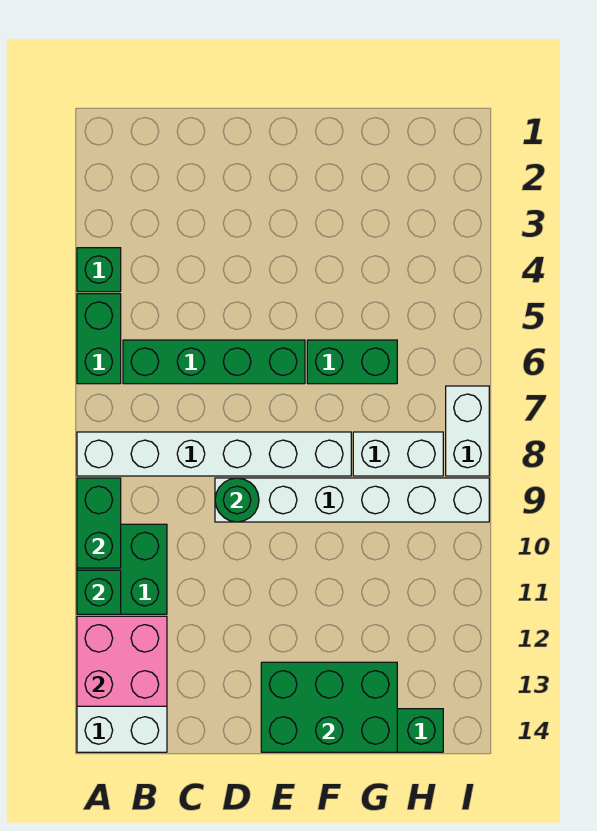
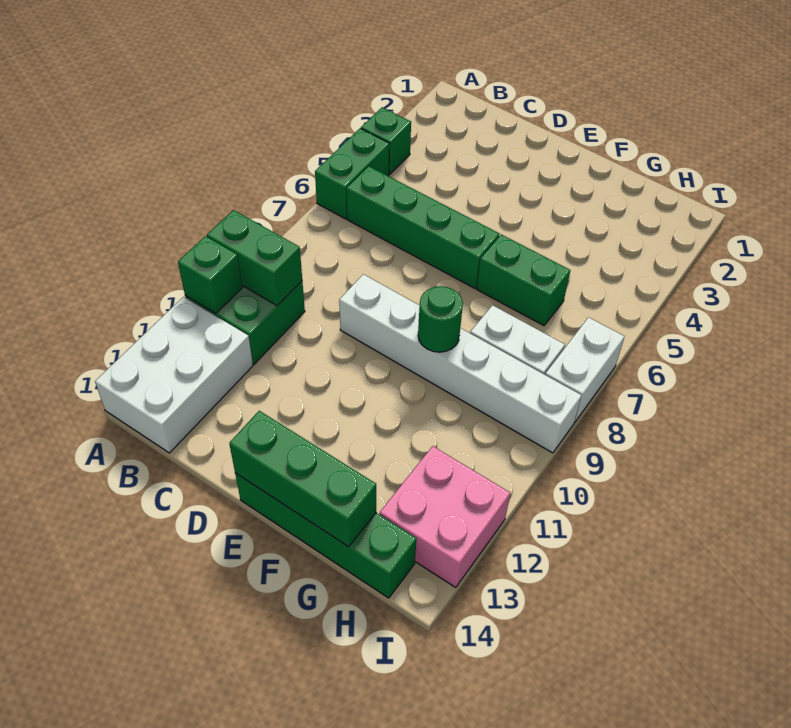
white 1x6 brick [77,432,351,476] -> none
green 1x2 brick [77,478,121,568] -> green 1x2 brick turned to [207,210,302,306]
pink 2x2 brick [77,616,167,706] -> pink 2x2 brick moved to [380,446,510,587]
green 1x1 round brick [215,478,259,522] -> green 1x1 round brick moved to [418,286,463,352]
green 2x3 brick [261,662,397,752] -> green 1x3 brick [229,411,376,547]

